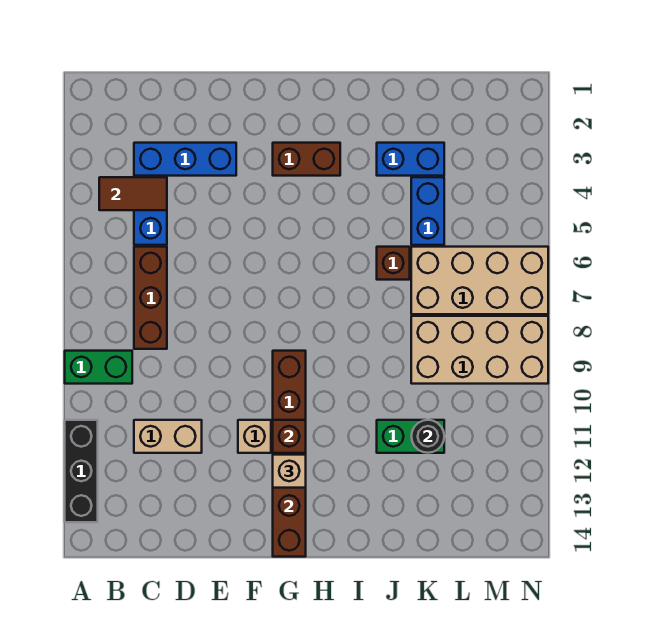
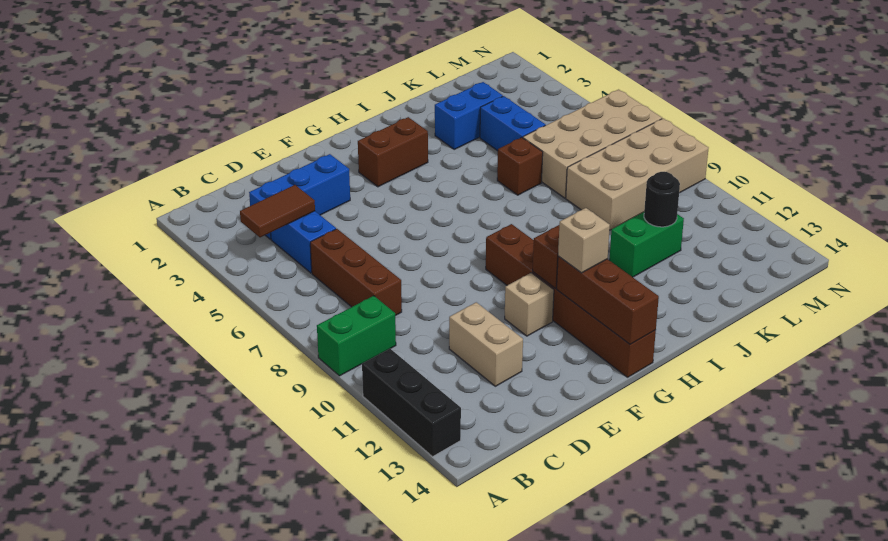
tan 1x2 brick [134,420,202,453] -> tan 1x2 brick turned to [449,302,523,386]

